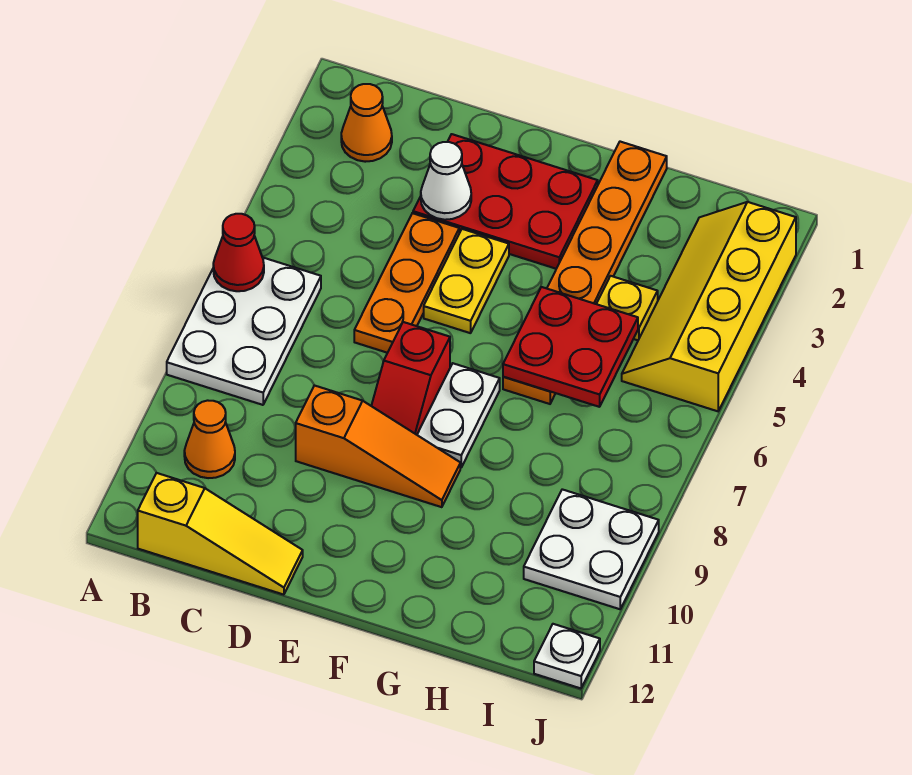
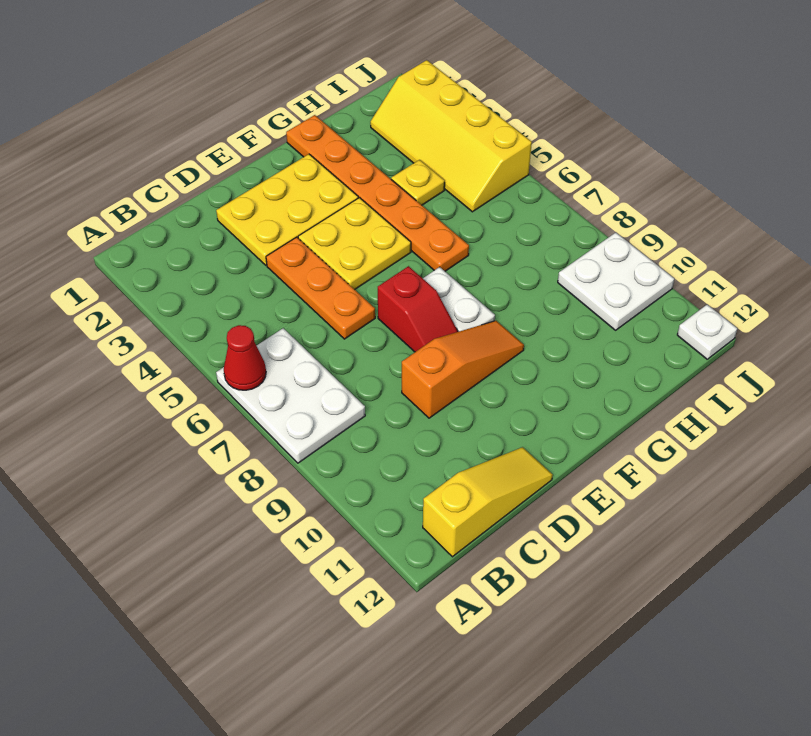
orange 1x1 cone [341,84,392,162] -> none
orange 1x1 cone [184,400,235,478] -> none
red 2x3 plate [413,134,598,269] -> yellow 2x3 plate [216,154,358,265]
white 1x1 cone [421,142,471,220] -> none
yellow 1x2 plate [424,229,509,333] -> yellow 2x2 plate [298,198,411,290]
red 2x2 plate [503,287,638,407] -> none

